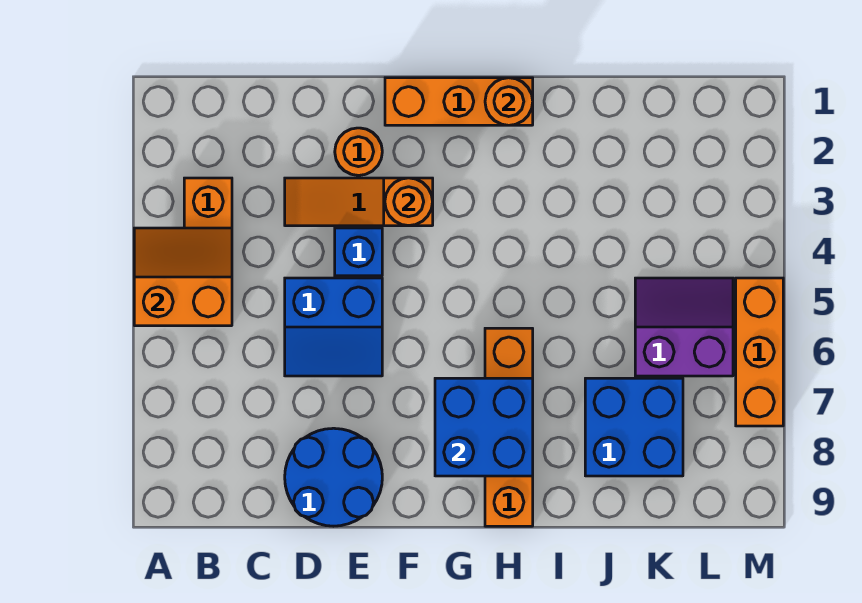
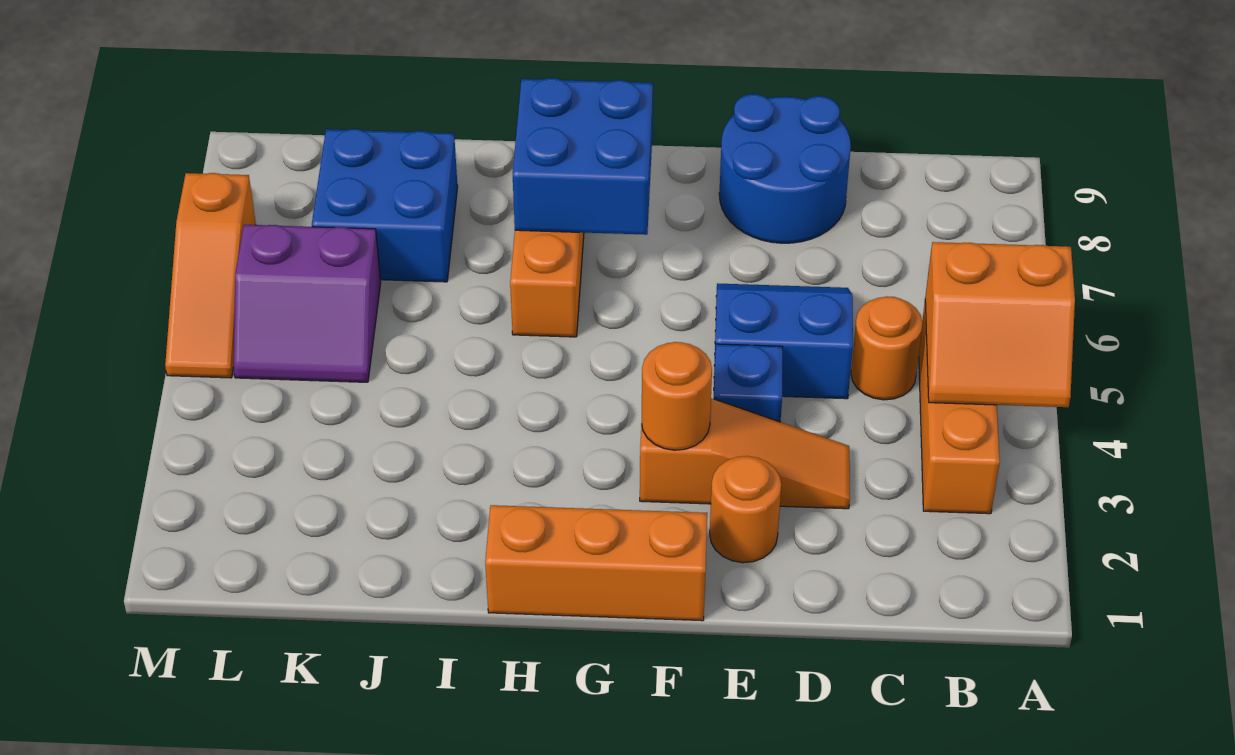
orange 1x1 round brick [485,78,533,125] -> orange 1x1 round brick moved to [851,296,923,400]
orange 1x3 brick [736,278,783,426] -> orange 1x3 slope [165,173,256,378]

